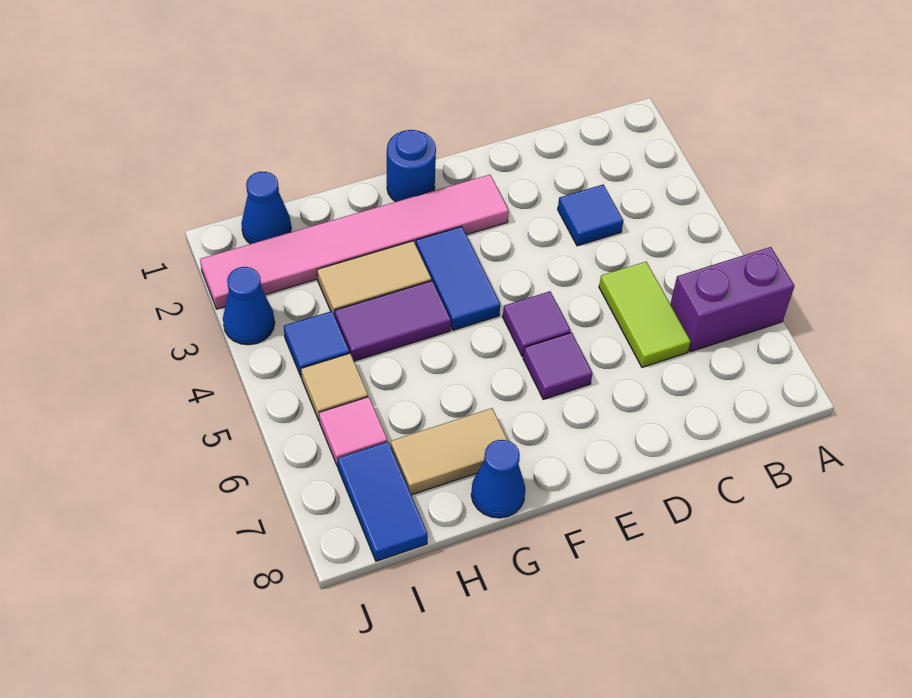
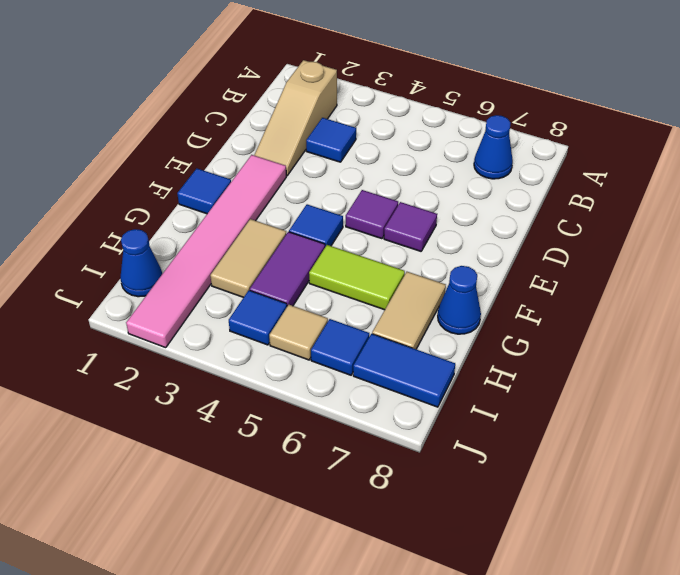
purple 1x2 brick [670,247,795,352] -> none
none -> tan 1x3 slope [254,60,337,176]
lime 1x2 tile [599,262,691,367] -> lime 1x2 tile moved to [309,245,405,310]
blue 1x1 round brick [387,130,436,202] -> blue 1x1 tile [177,168,231,214]
blue 1x2 tile [416,226,500,330] -> blue 1x1 tile [289,204,343,247]
pink 1x1 tile [319,397,387,466] -> blue 1x1 tile [311,319,369,375]
blue 1x1 cone [223,267,275,345] -> blue 1x1 cone moved to [474,115,513,179]

